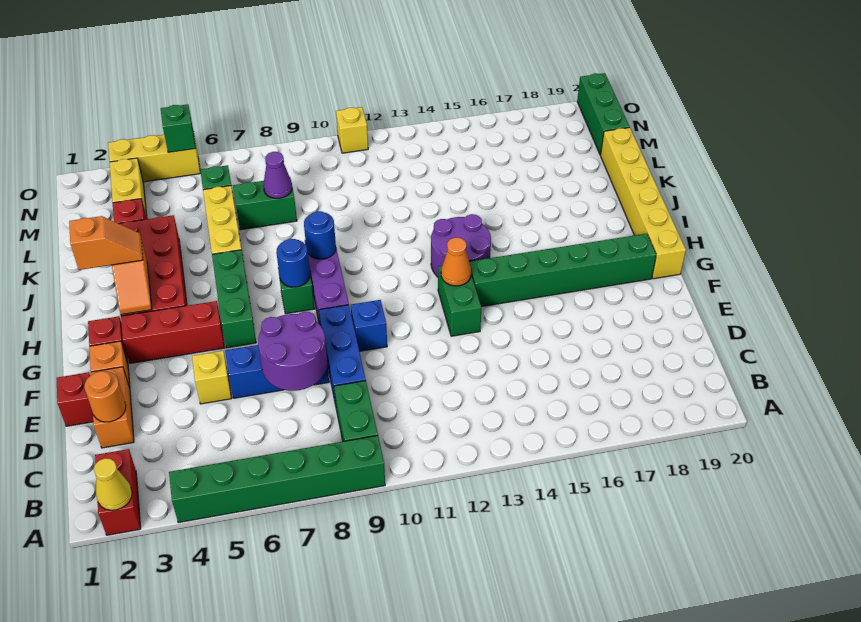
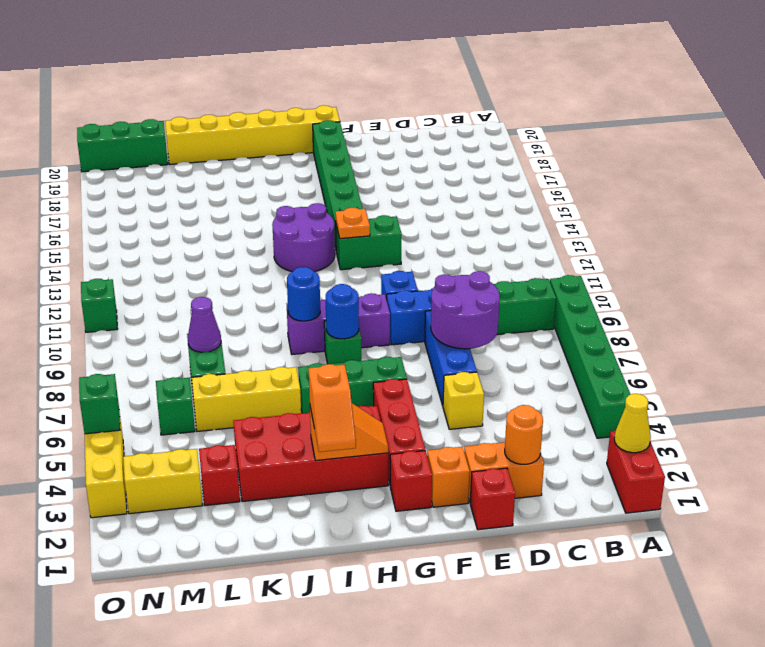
red 1x2 brick [95,449,141,535] -> red 1x2 brick turned to [607,431,665,513]
orange 1x1 cone [441,238,471,286] -> orange 1x1 plate [335,208,370,239]
orange 1x2 slope [69,216,143,270] -> orange 1x2 slope turned to [309,364,356,452]
yellow 1x1 brick [336,107,368,153] -> green 1x1 brick [81,279,117,332]

